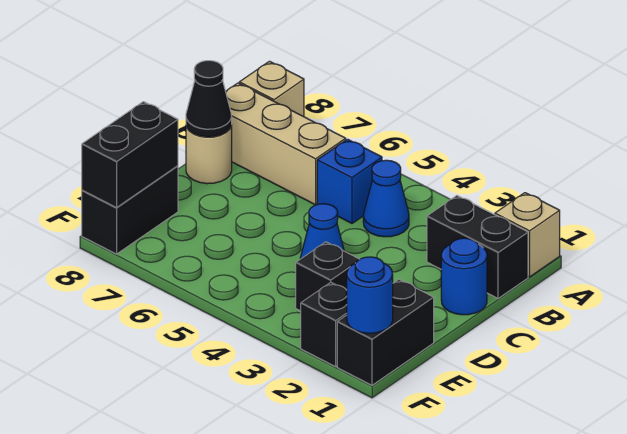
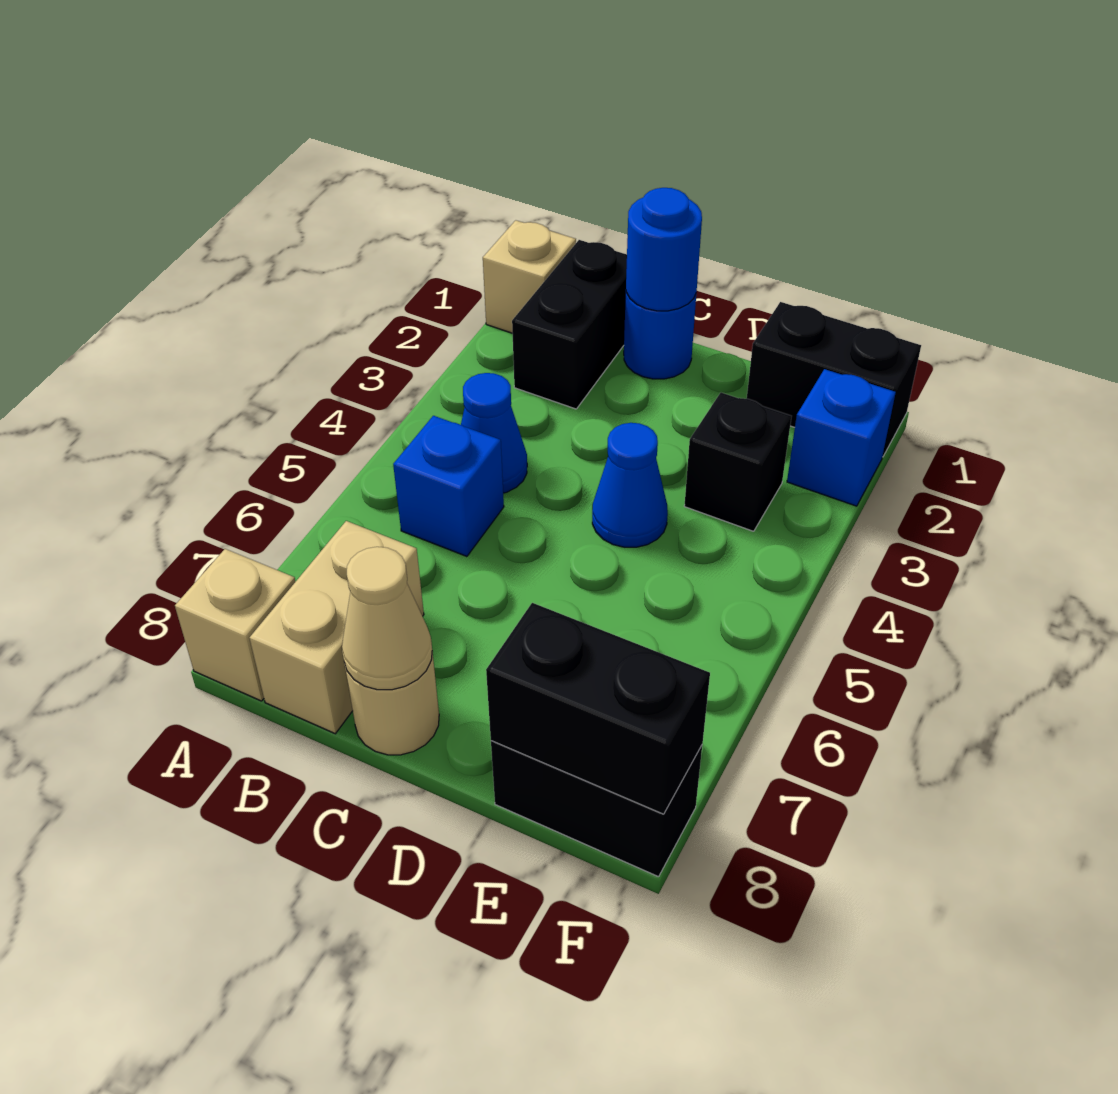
tan 1x3 brick [226,83,346,205] -> tan 1x2 brick [250,521,424,734]
black 1x1 cone [186,61,232,137] -> tan 1x1 cone [342,547,432,690]
blue 1x1 round brick [347,257,393,333] -> blue 1x1 round brick moved to [626,188,702,311]
black 1x1 brick [301,282,347,367] -> blue 1x1 brick [787,369,896,506]

